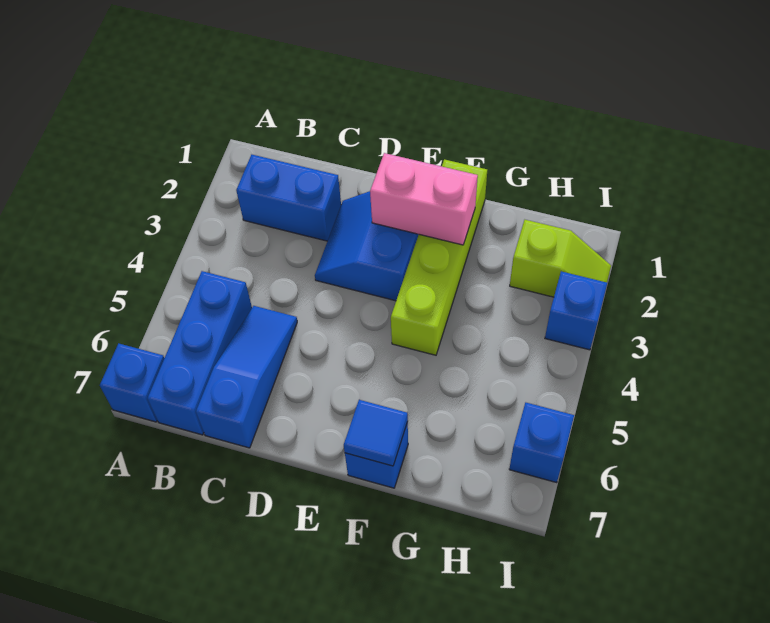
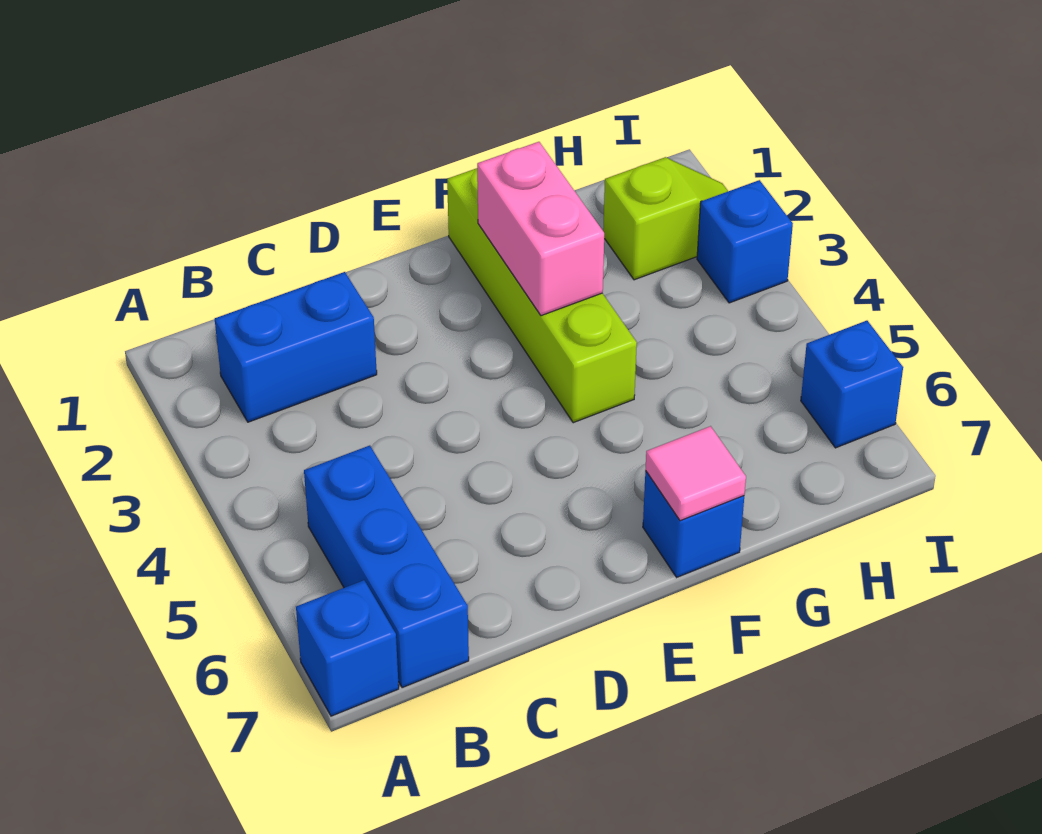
blue 1x3 slope [196,306,297,448] -> none
blue 2x2 slope [315,191,419,301] -> none
pink 1x2 brick [370,153,478,245] -> pink 1x2 brick turned to [477,142,604,316]
blue 1x1 tile [344,400,408,466] -> pink 1x1 tile [645,426,746,521]

